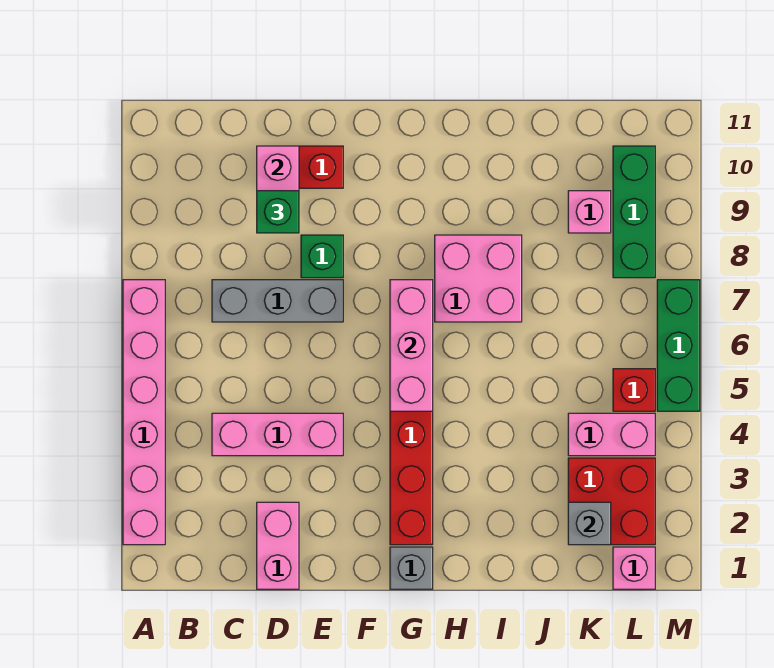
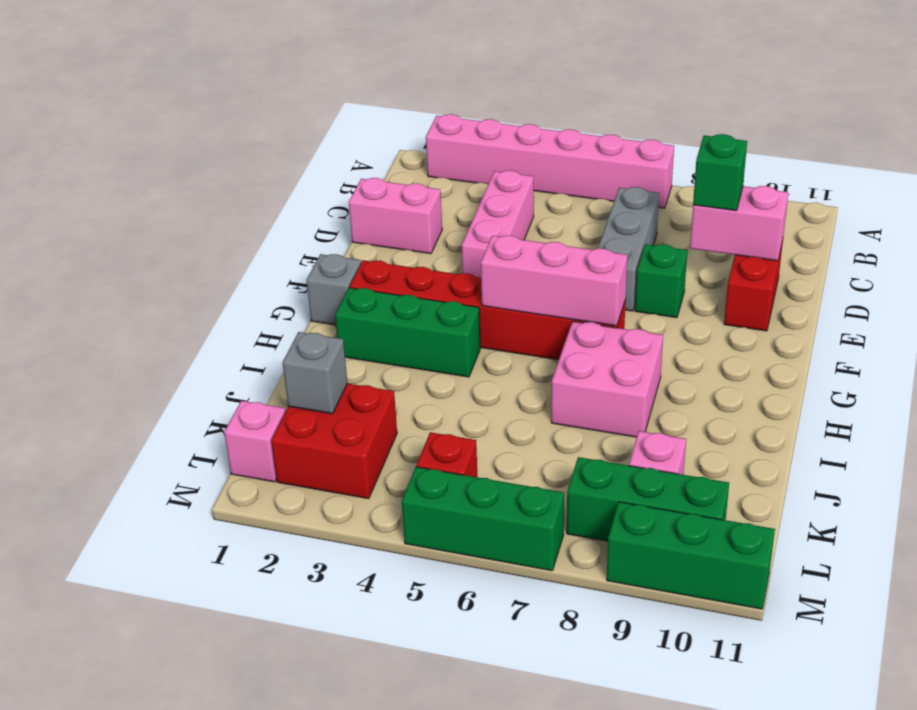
none -> green 1x3 brick [335,288,480,377]
pink 1x2 brick [568,413,655,456] -> none
none -> green 1x3 brick [607,502,775,609]

